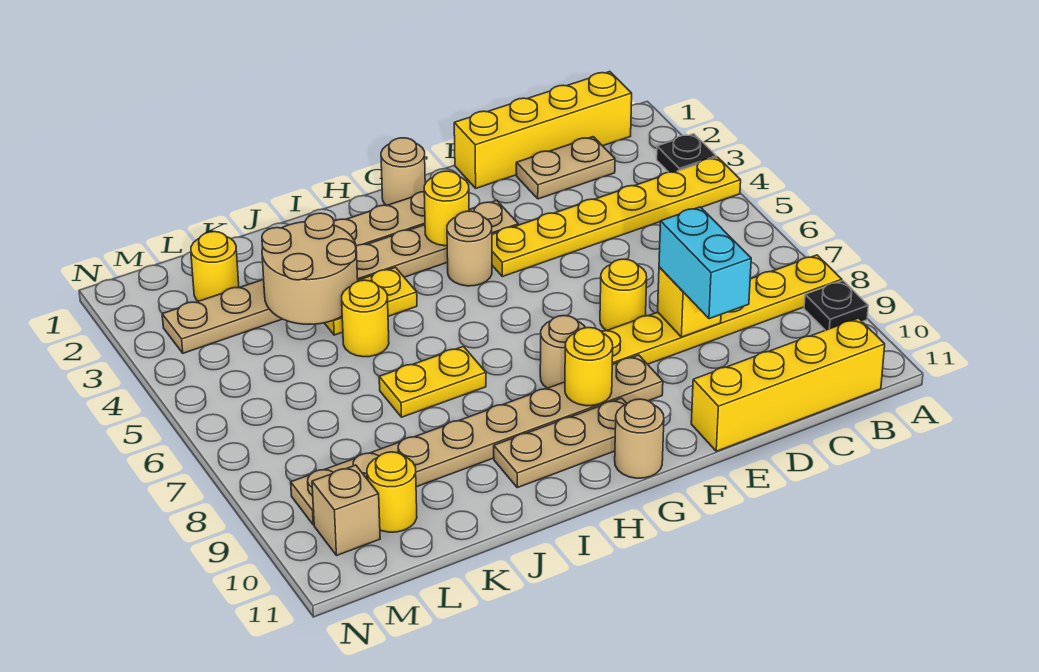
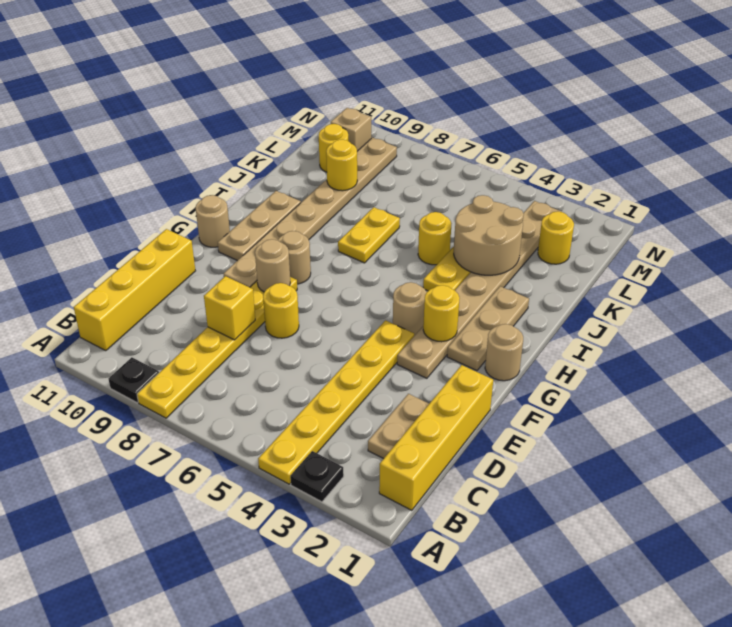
cyan 1x2 brick [659,207,751,319] -> none
none -> tan 1x1 round brick [255,239,290,292]
yellow 1x1 round brick [565,328,613,406] -> yellow 1x1 round brick moved to [326,139,357,191]

